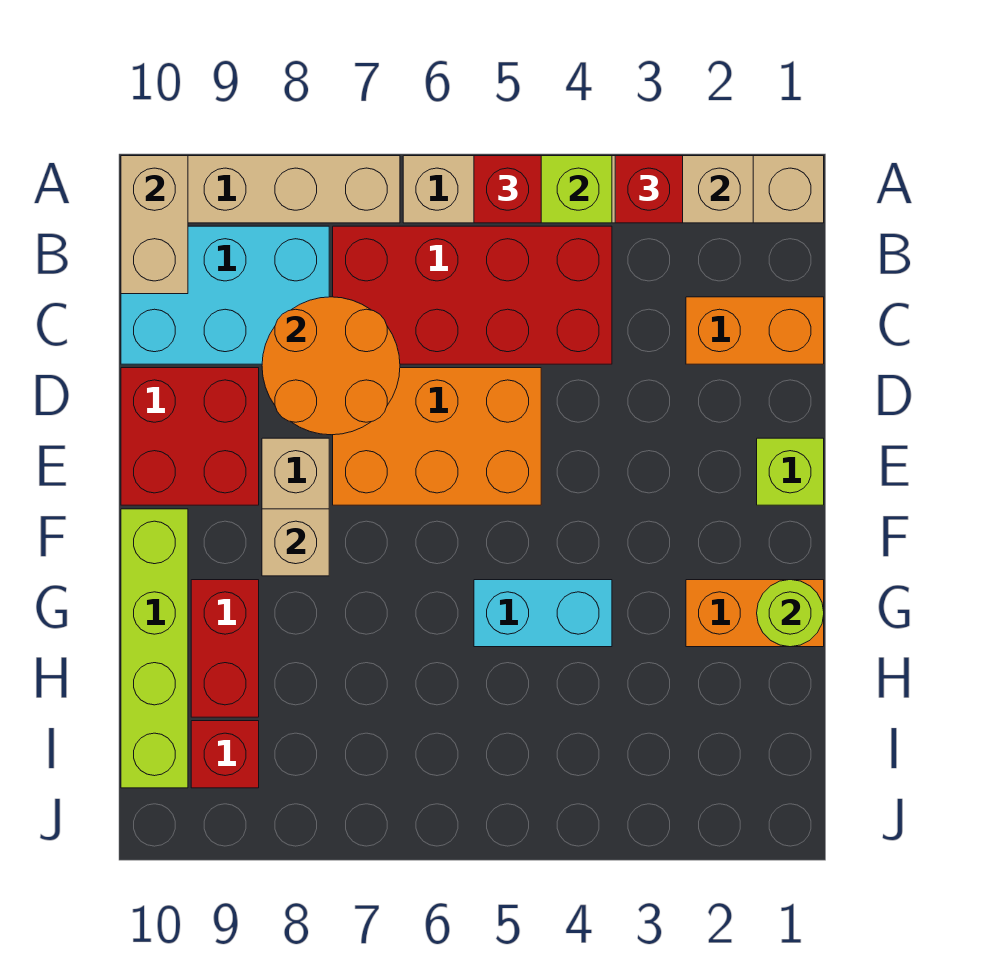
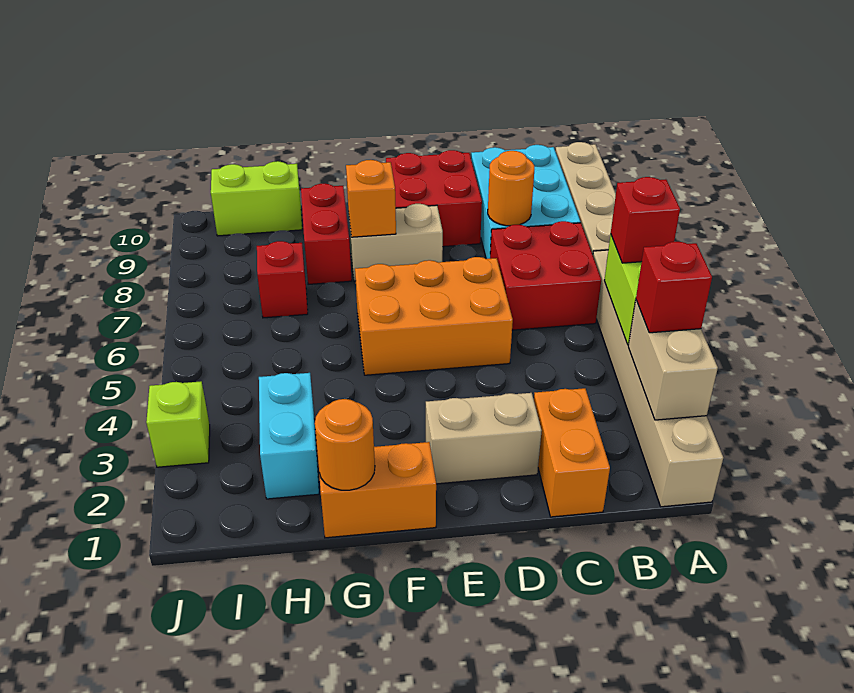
tan 1x2 brick [121,156,188,294] -> tan 1x2 brick moved to [426,393,542,484]
red 2x4 brick [333,226,612,364] -> red 2x2 brick [490,221,601,330]
orange 2x2 round brick [262,297,400,435] -> orange 1x1 round brick [488,151,534,226]
orange 2x3 brick [333,368,541,505] -> orange 2x3 brick turned to [355,257,513,375]
lime 1x1 brick [757,438,824,505] -> lime 1x1 brick moved to [146,381,210,467]
tan 1x1 brick [262,509,329,576] -> orange 1x1 brick [346,160,396,237]
lime 1x4 brick [121,509,188,788] -> lime 1x2 brick [211,161,302,236]
orange 1x2 brick [686,580,824,647] -> orange 1x2 brick turned to [319,442,436,538]
lime 1x1 round brick [757,580,824,647] -> orange 1x1 round brick [315,399,375,490]
cyan 1x2 brick [474,580,612,647] -> cyan 1x2 brick moved to [259,373,319,499]
red 1x2 brick [191,580,259,717] -> red 1x2 brick turned to [301,184,352,284]
red 1x1 brick [191,721,259,788] -> red 1x1 brick moved to [257,241,308,318]

